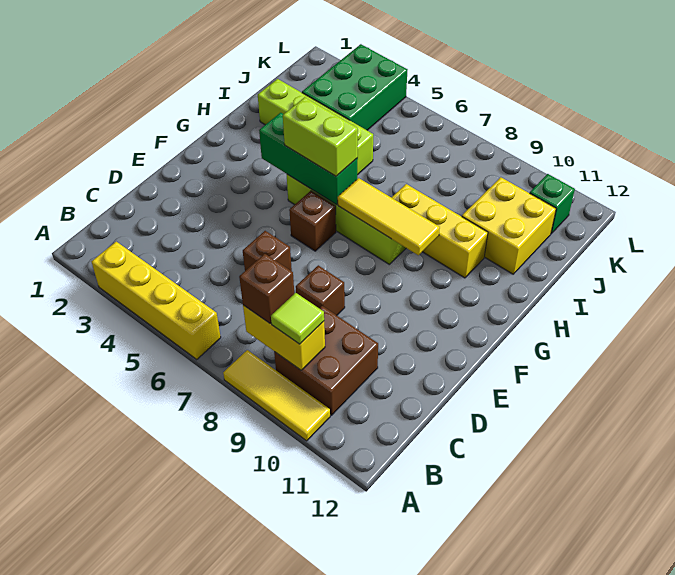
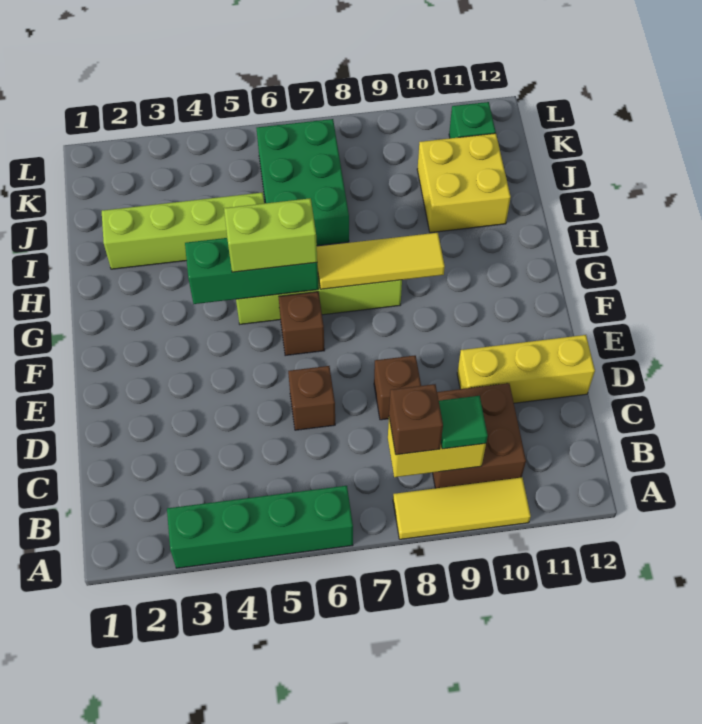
yellow 1x4 brick [92,242,221,359] -> green 1x4 brick [167,486,353,568]
lime 1x1 tile [271,293,324,344] -> green 1x1 tile [439,396,488,449]
yellow 1x3 brick [391,184,488,278] -> yellow 1x3 brick moved to [457,335,595,403]
green 2x3 brick [302,44,407,130] -> green 2x3 brick moved to [256,119,349,246]

